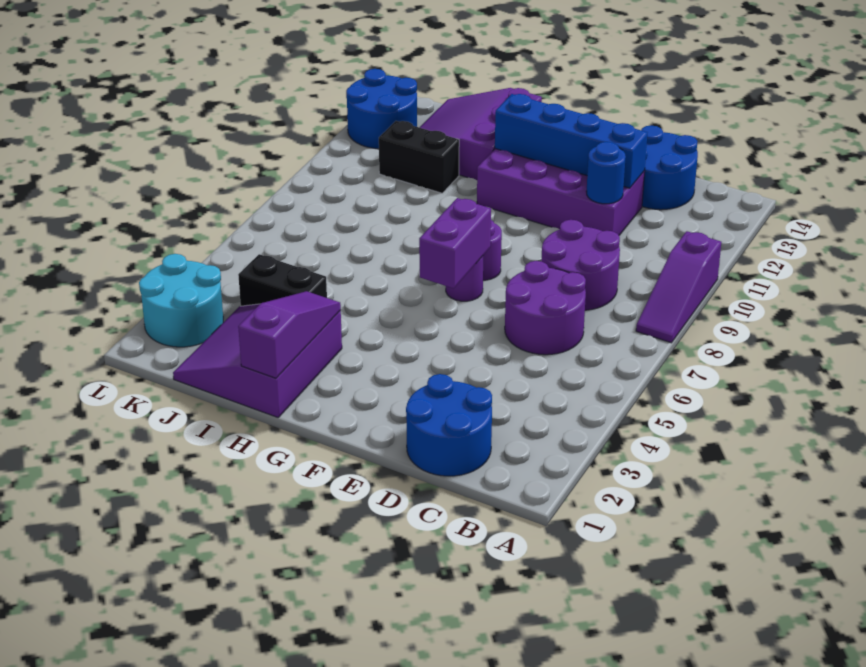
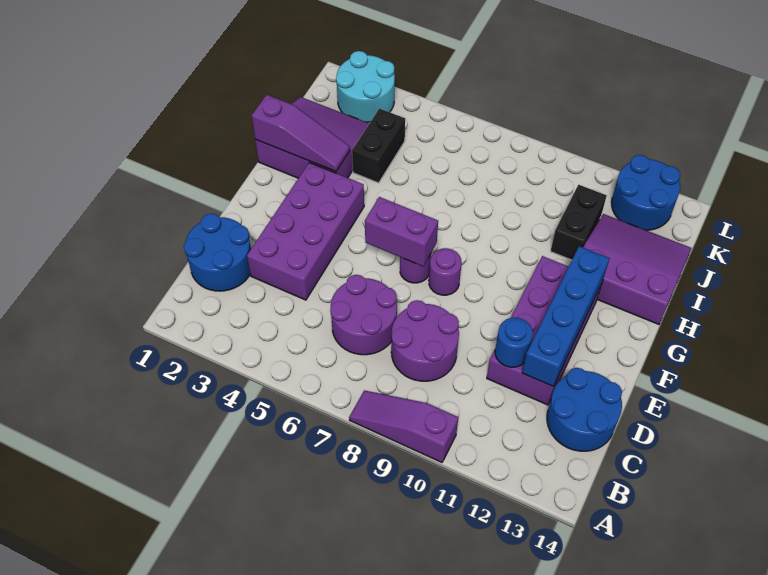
none -> purple 2x4 brick [247,163,364,300]

